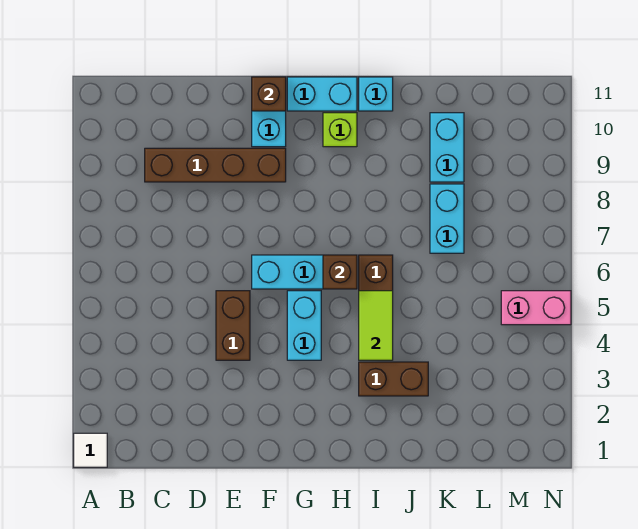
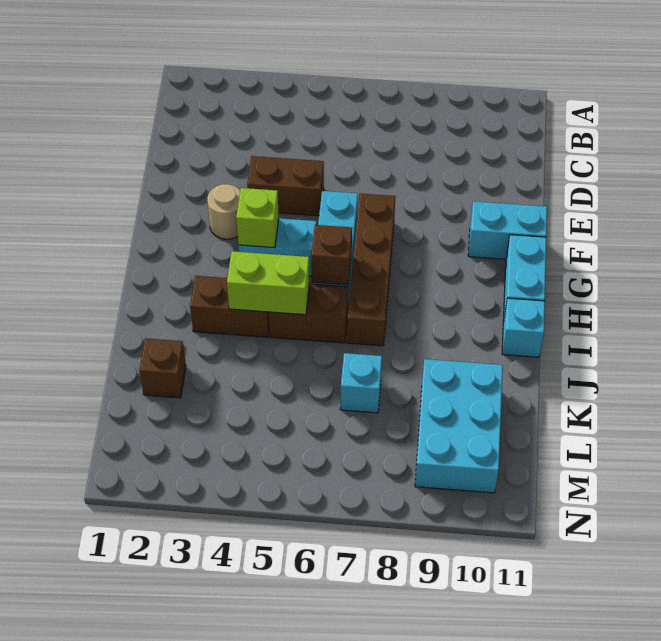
white 1x1 tile [74,433,107,467] -> none
brown 1x4 brick [145,148,286,182] -> brown 1x4 brick moved to [347,193,395,346]
none -> tan 1x1 round brick [207,184,240,239]
brown 1x1 brick [252,77,286,111] -> brown 1x1 brick moved to [139,338,186,398]
lime 1x1 brick [323,113,357,147] -> lime 1x1 brick moved to [236,188,279,248]
brown 1x2 brick [359,362,428,396] -> brown 1x2 brick turned to [190,276,269,337]
lime 1x2 tile [359,291,393,360] -> lime 1x2 brick [227,251,310,315]
cyan 1x2 brick [430,184,464,253] -> cyan 1x1 brick [340,353,382,413]
cyan 1x2 brick [430,113,464,182] -> cyan 2x3 brick [415,359,503,493]
pink 1x2 brick [501,291,571,325] -> none

